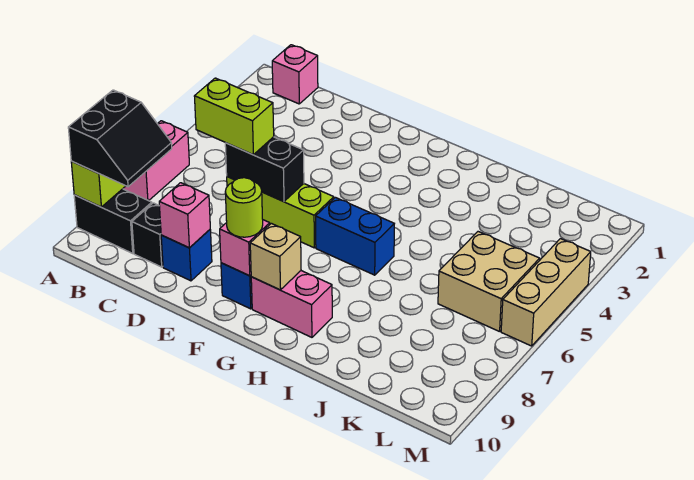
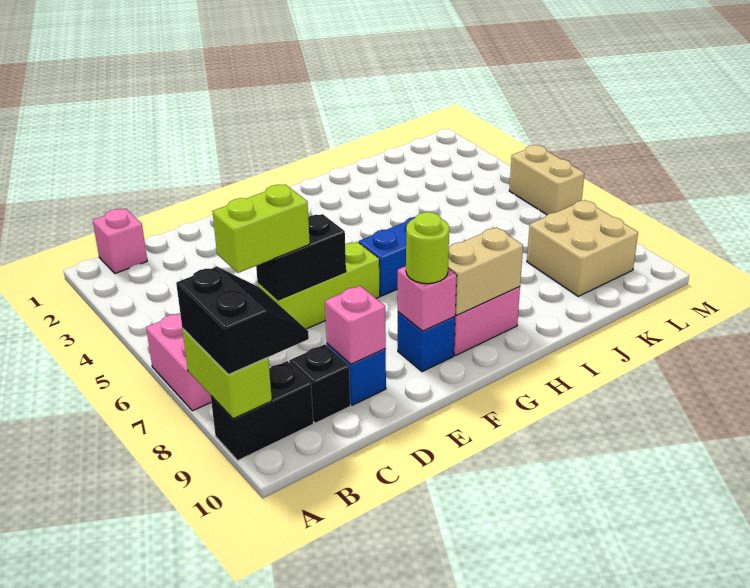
tan 1x1 brick [250,223,301,290] -> tan 1x2 brick [448,227,523,315]
tan 2x2 brick [438,232,540,332] -> tan 2x2 brick moved to [527,200,638,296]
tan 1x3 brick [501,239,591,346] -> tan 1x2 brick [509,145,584,215]

